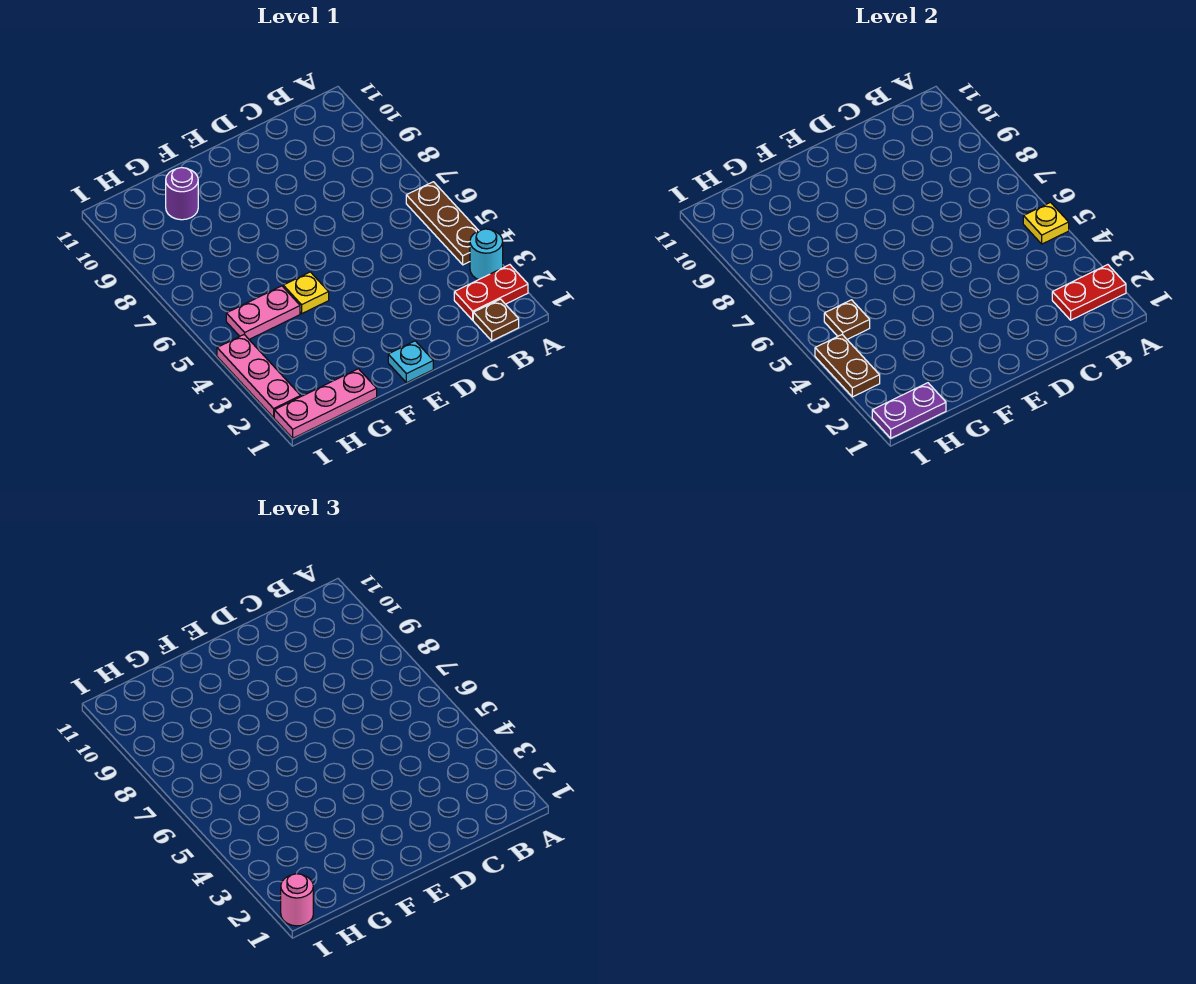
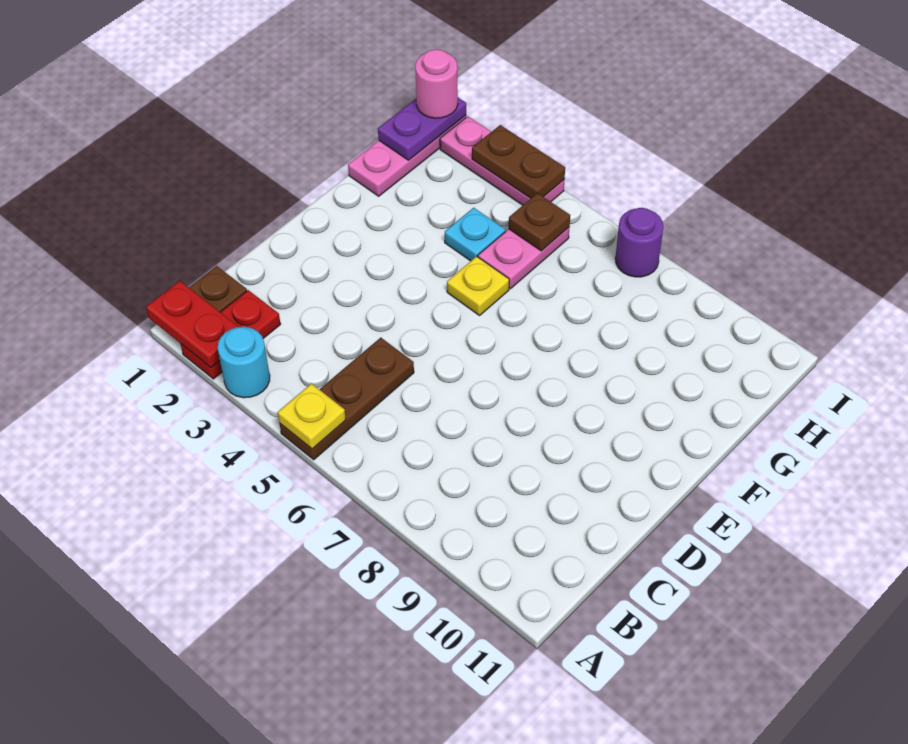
red 1x2 plate [1052,265,1126,320] -> red 1x2 plate turned to [146,281,239,368]
brown 1x3 plate [406,182,479,265] -> brown 1x3 plate turned to [280,338,414,460]
cyan 1x1 plate [388,341,433,383] -> cyan 1x1 plate moved to [445,208,506,261]
purple 1x1 round brick [166,168,198,220] -> purple 1x1 round brick moved to [615,208,663,277]

